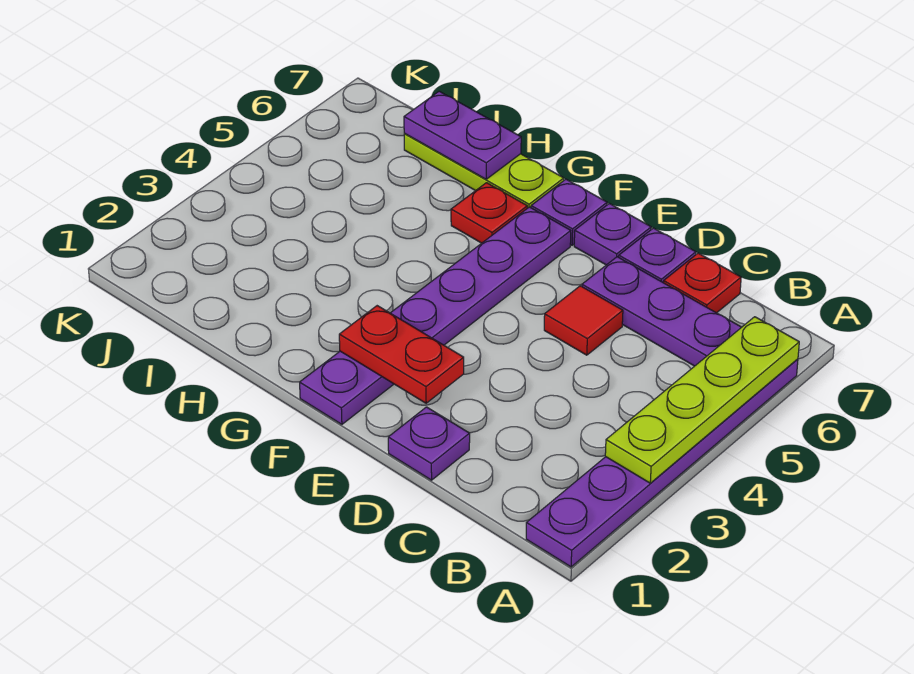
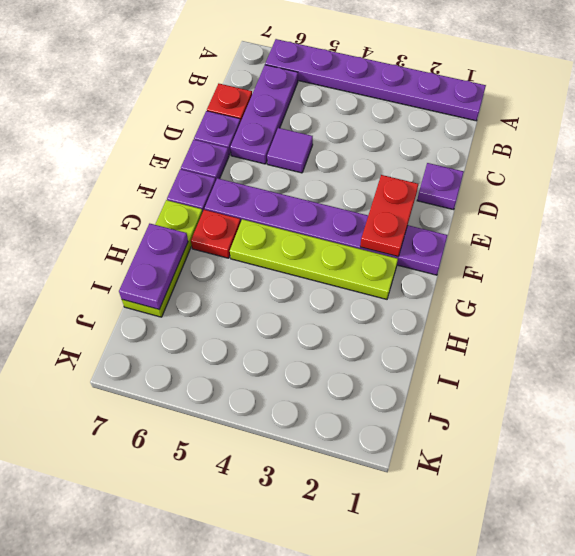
lime 1x4 plate [605,317,799,483] -> lime 1x4 plate moved to [230,219,398,299]
red 1x1 tile [544,286,623,355] -> purple 1x1 tile [267,128,313,173]

